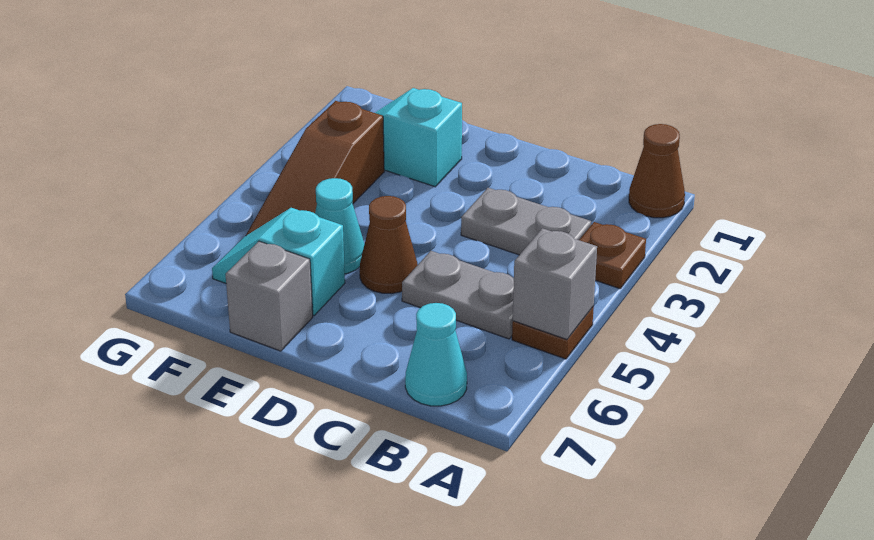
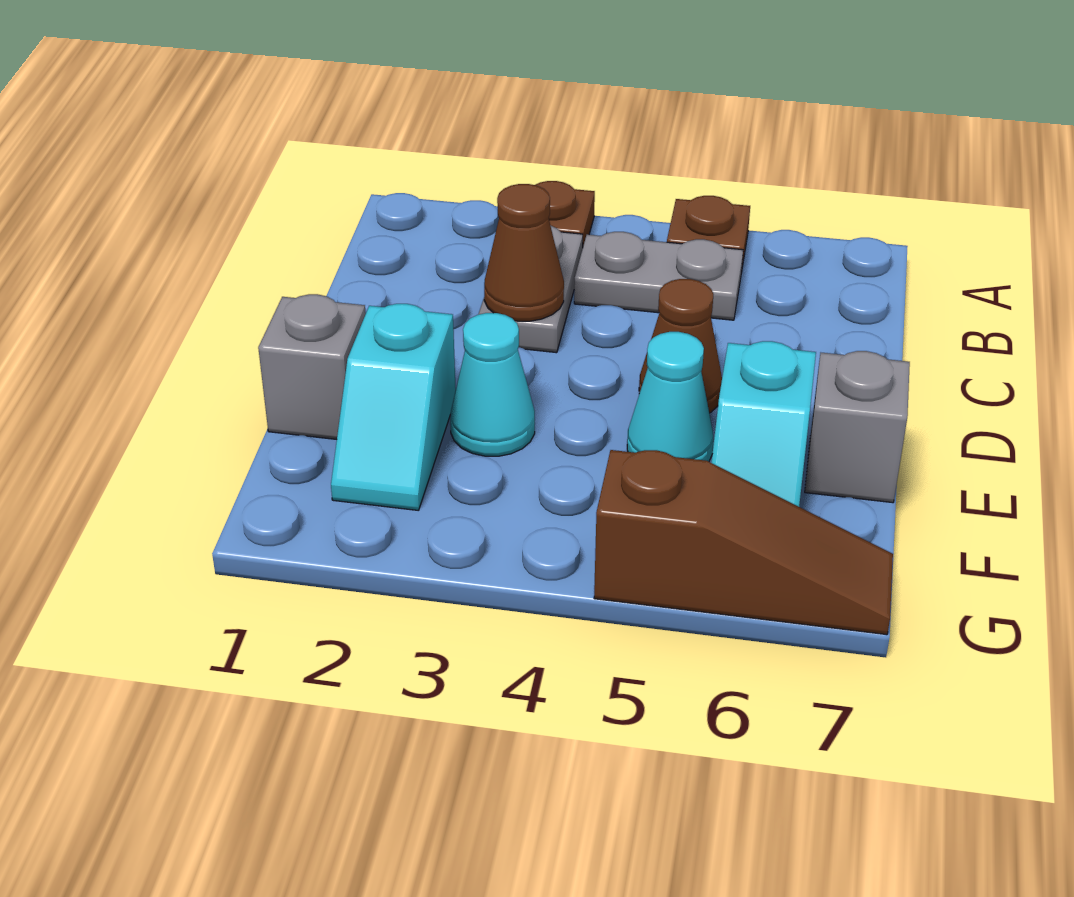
brown 1x1 cone [629,124,685,218] -> brown 1x1 cone moved to [484,184,564,321]
grey 1x1 brick [513,228,597,339] -> grey 1x1 brick moved to [258,294,366,439]
grey 1x2 plate [402,251,514,339] -> grey 1x2 plate turned to [574,232,743,320]
cyan 1x1 cone [405,303,467,406] -> cyan 1x1 cone moved to [450,313,535,456]
brown 1x3 slope [246,101,384,236] -> brown 1x3 slope moved to [594,450,893,635]

